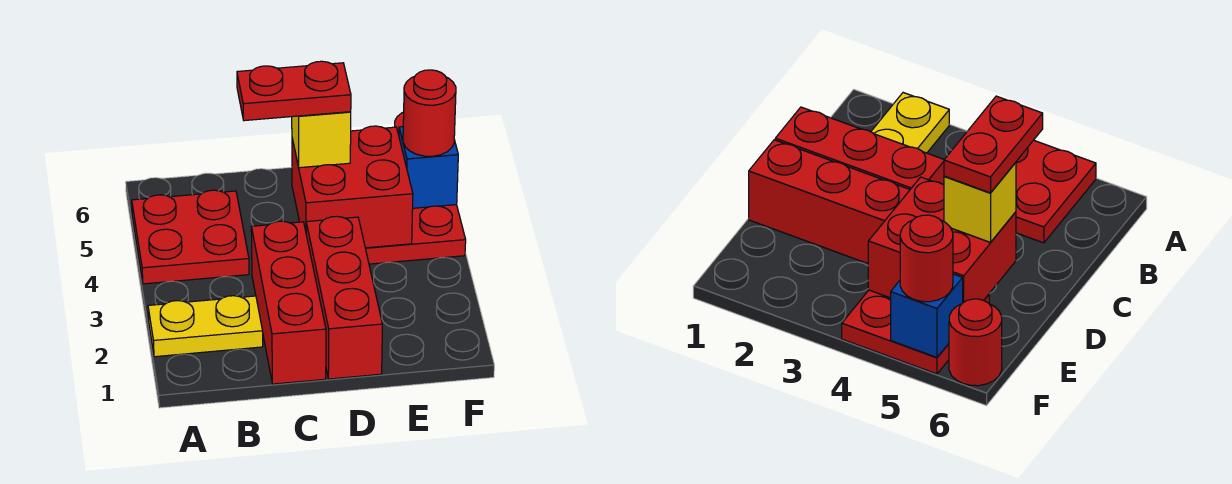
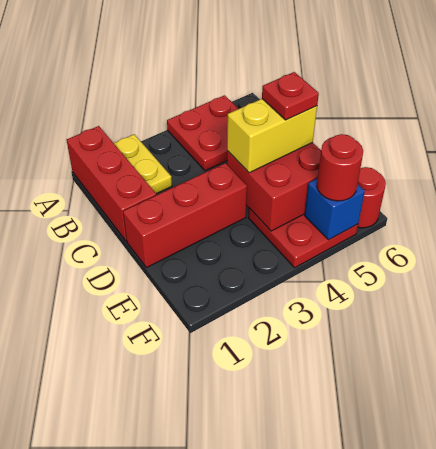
red 1x3 brick [251,221,326,384] -> red 1x3 brick turned to [67,126,156,241]
red 1x2 plate [237,61,351,121] -> red 1x1 plate [262,72,319,120]
yellow 1x1 brick [292,112,351,168] -> yellow 1x2 brick [227,99,317,173]

